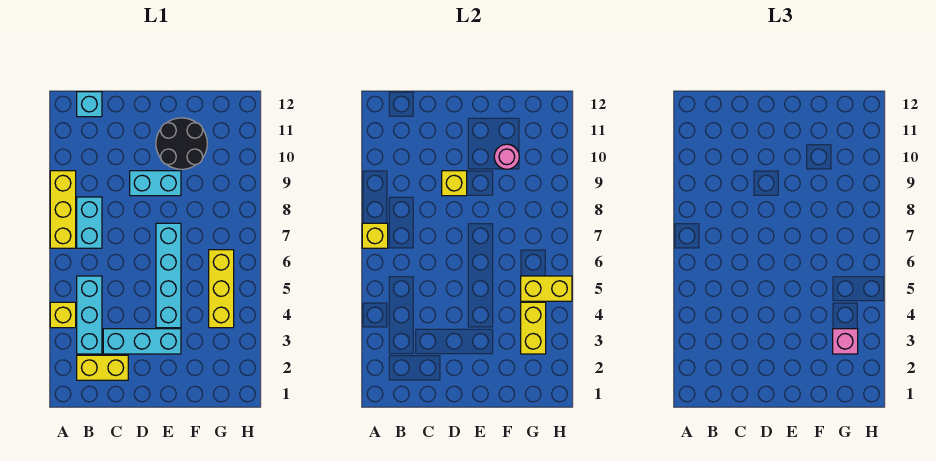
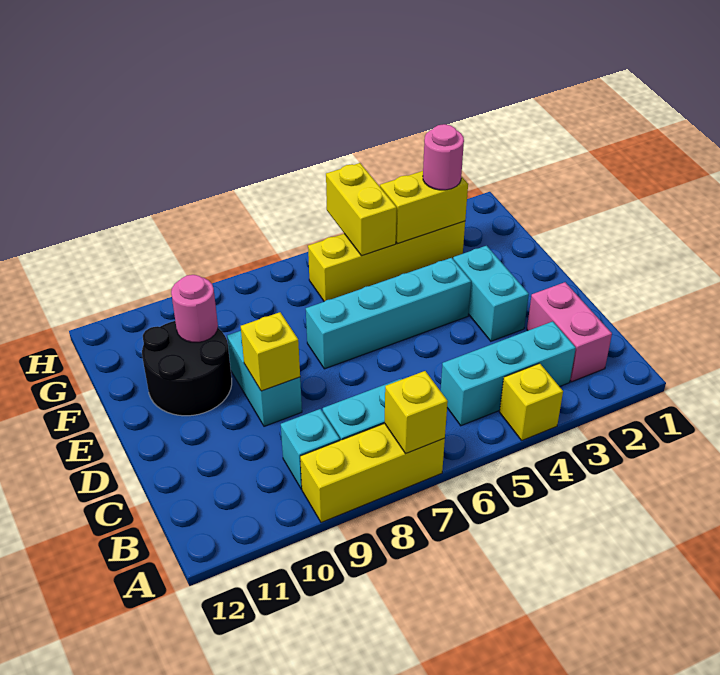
yellow 1x2 brick [77,355,128,380] -> pink 1x2 brick [527,282,612,382]
cyan 1x1 brick [77,92,102,117] -> cyan 1x1 brick moved to [281,409,340,489]
cyan 1x3 brick [103,329,181,354] -> cyan 1x2 brick [453,246,529,341]
pink 1x1 brick [833,329,858,354] -> pink 1x1 round brick [423,124,464,190]
yellow 1x3 brick [209,250,234,328] -> yellow 1x4 brick [308,221,465,301]

